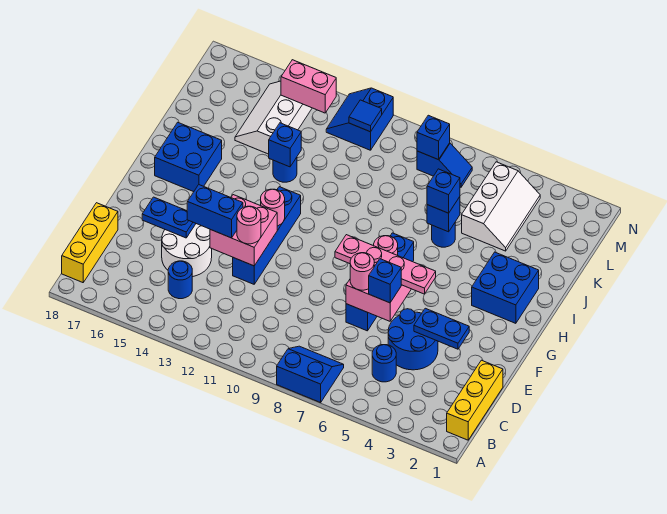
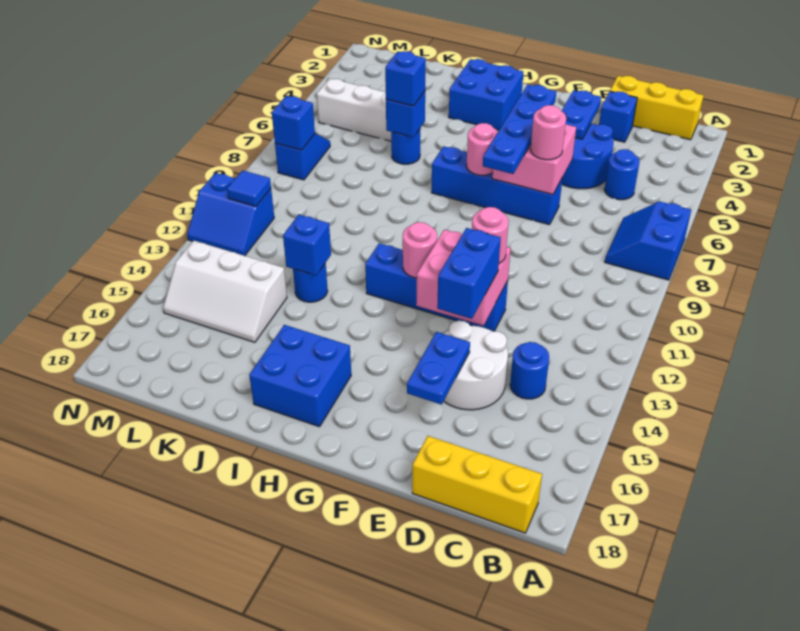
blue 1x1 brick [369,259,401,303] -> blue 1x1 brick moved to [599,91,637,142]
pink 1x4 plate [335,235,436,294] -> blue 1x4 plate [483,85,556,174]
pink 1x2 brick [281,60,336,113] -> none

